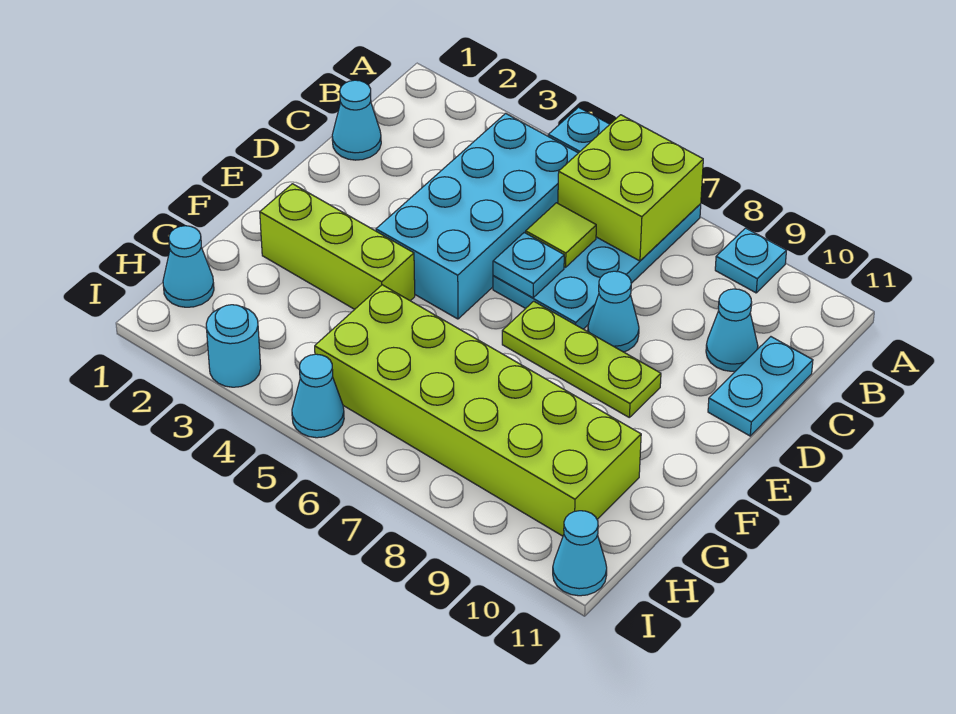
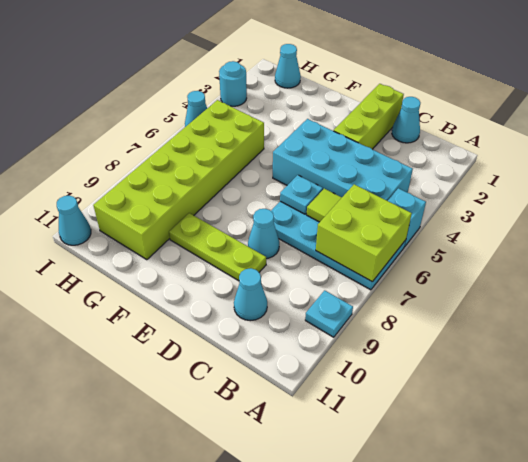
cyan 1x2 plate [708,337,813,436] -> none
lime 1x3 plate [502,301,661,417] -> lime 1x3 plate turned to [169,213,266,281]
lime 1x3 brick [260,184,415,309] -> lime 1x3 brick moved to [334,84,404,149]

